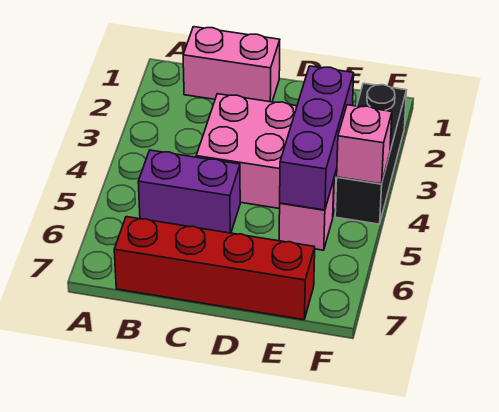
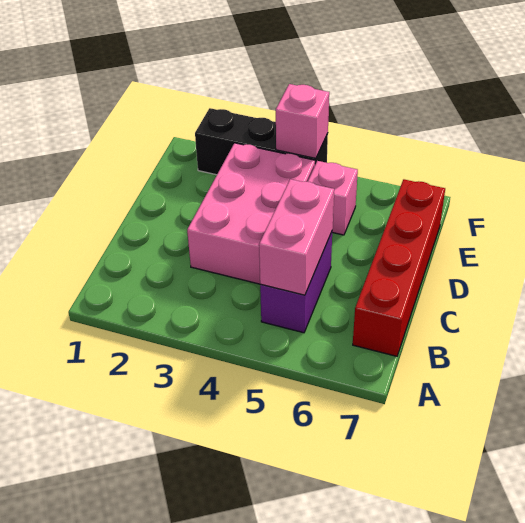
pink 1x2 brick [183,27,280,102] -> pink 1x2 brick moved to [259,179,334,295]
purple 1x3 brick [280,66,354,210] -> none

